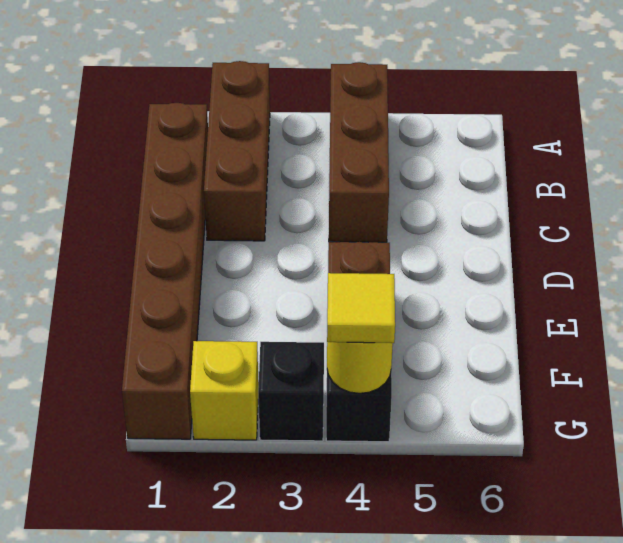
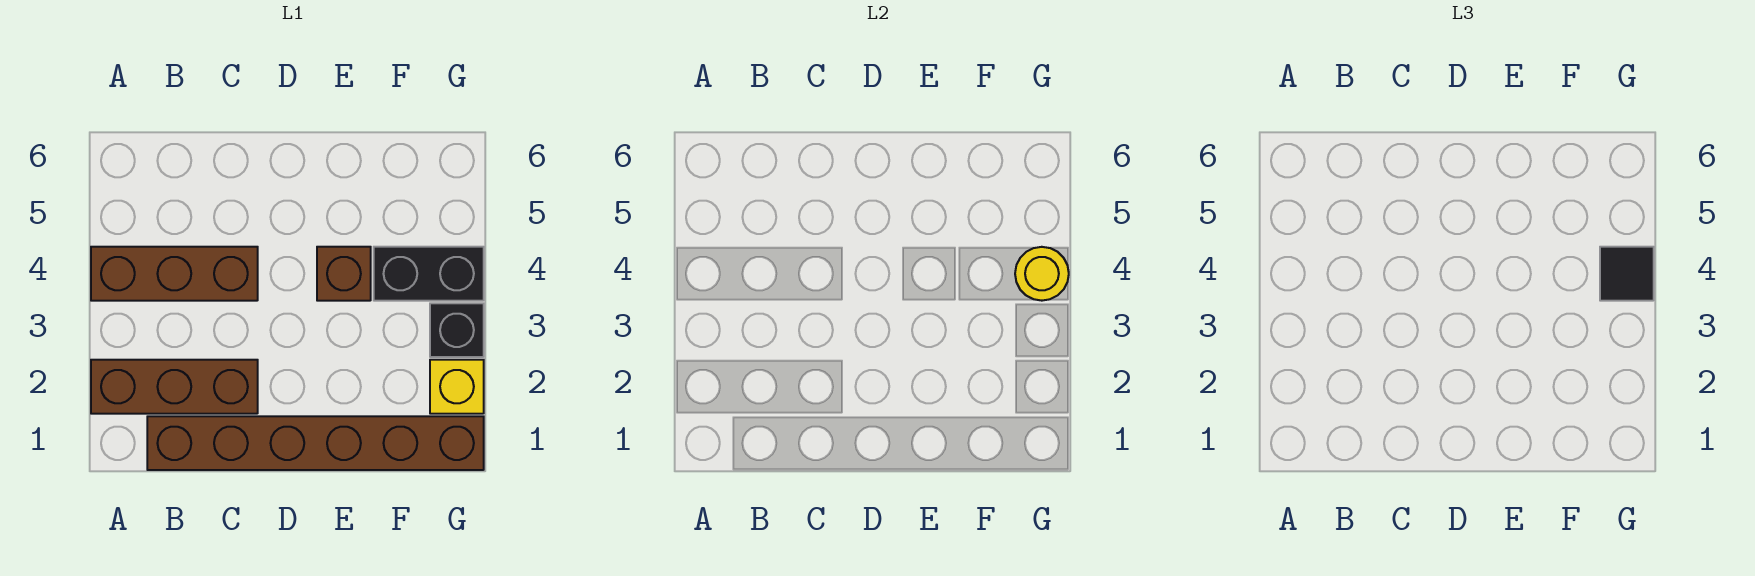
yellow 1x1 tile [327,273,395,343] -> black 1x1 tile [1600,247,1654,301]

